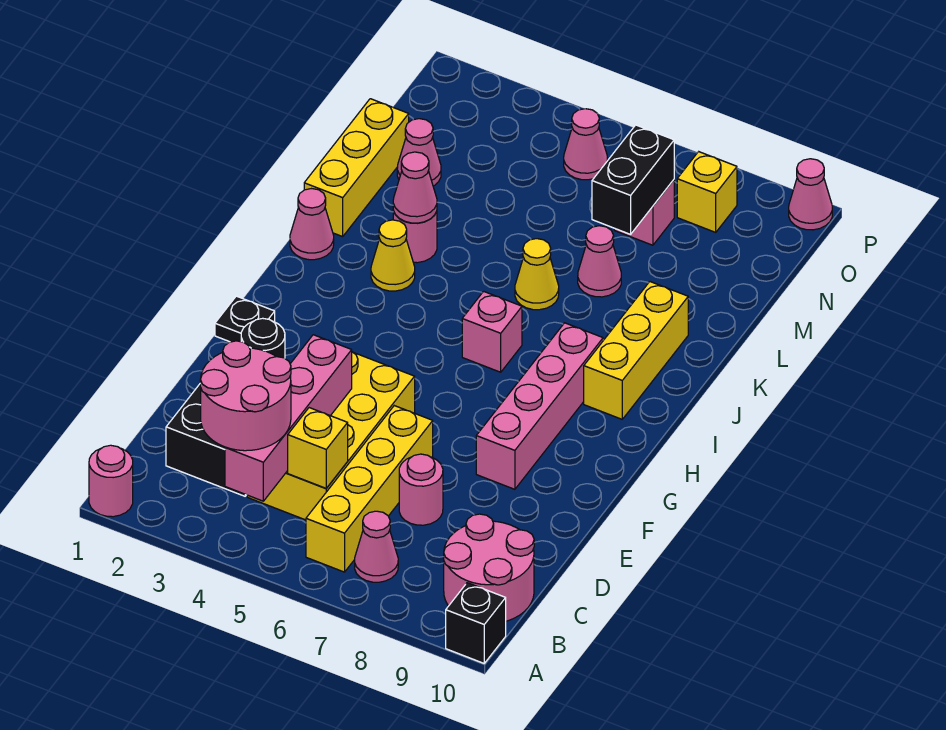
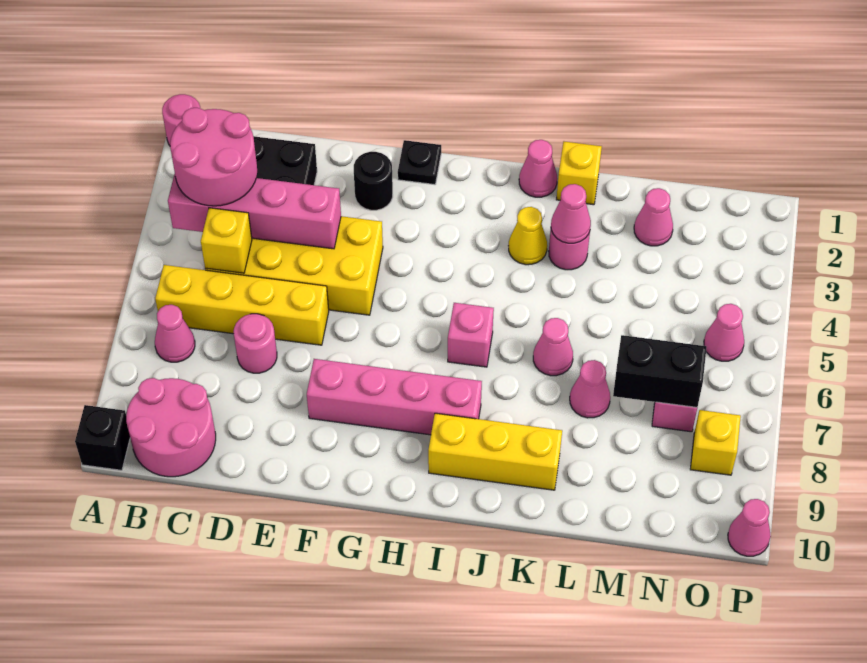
yellow 1x3 brick [304,99,409,237] -> yellow 1x1 brick [556,142,602,205]
yellow 1x1 cone [515,239,559,310] -> pink 1x1 cone [533,318,573,376]

